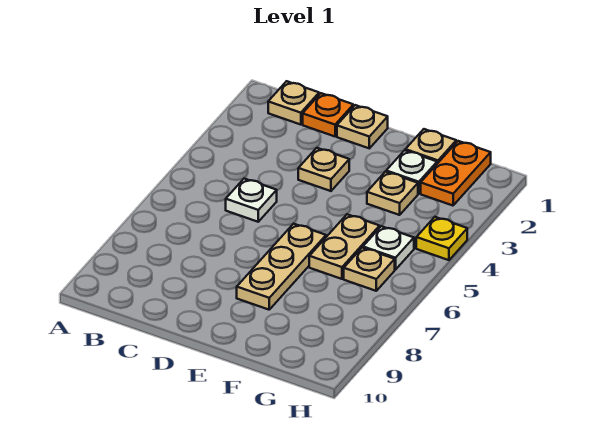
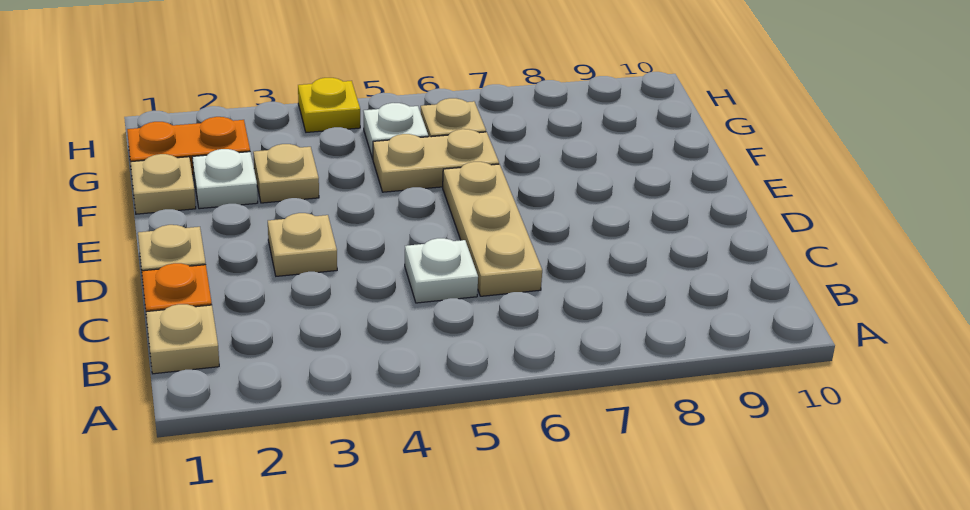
tan 1x3 plate [237,224,326,310] -> tan 1x3 plate turned to [443,162,542,296]

